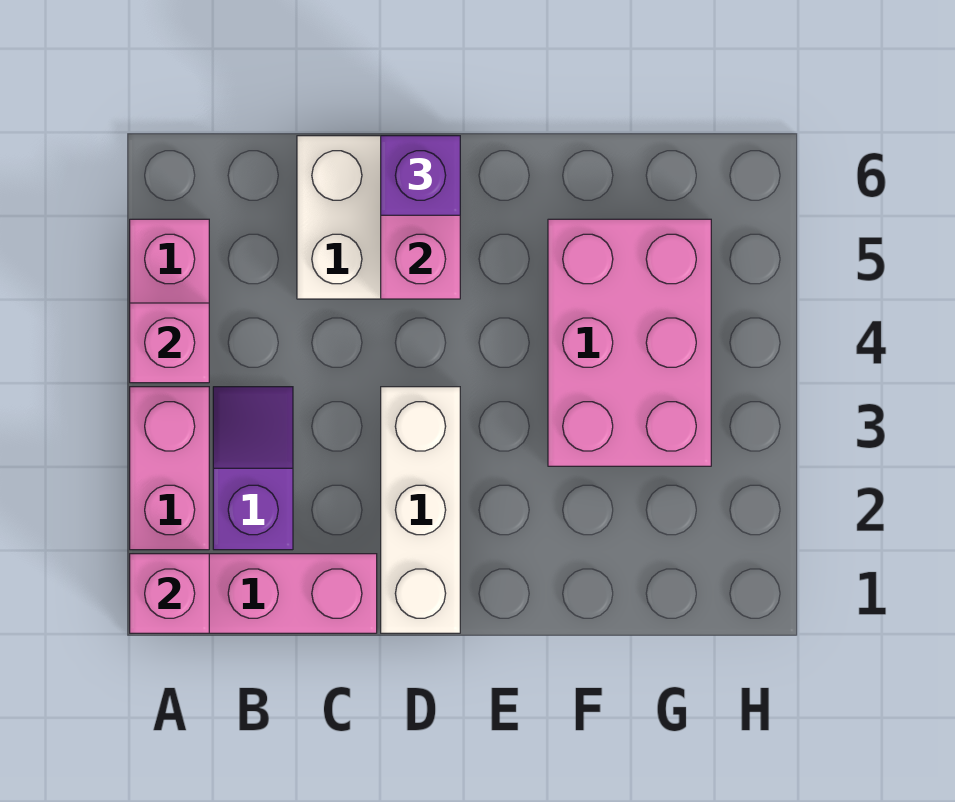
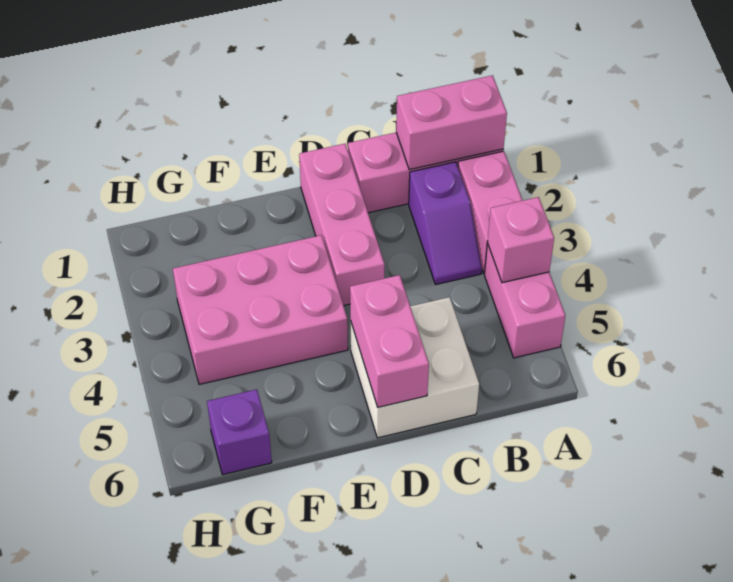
pink 1x1 brick [130,554,209,633] -> pink 1x2 brick [396,75,507,170]
white 1x3 brick [381,387,460,633] -> pink 1x3 brick [299,144,385,306]
purple 1x1 brick [381,136,460,215] -> purple 1x1 brick moved to [207,389,272,475]
pink 2x3 brick [548,219,711,466] -> pink 2x3 brick turned to [173,235,348,384]

